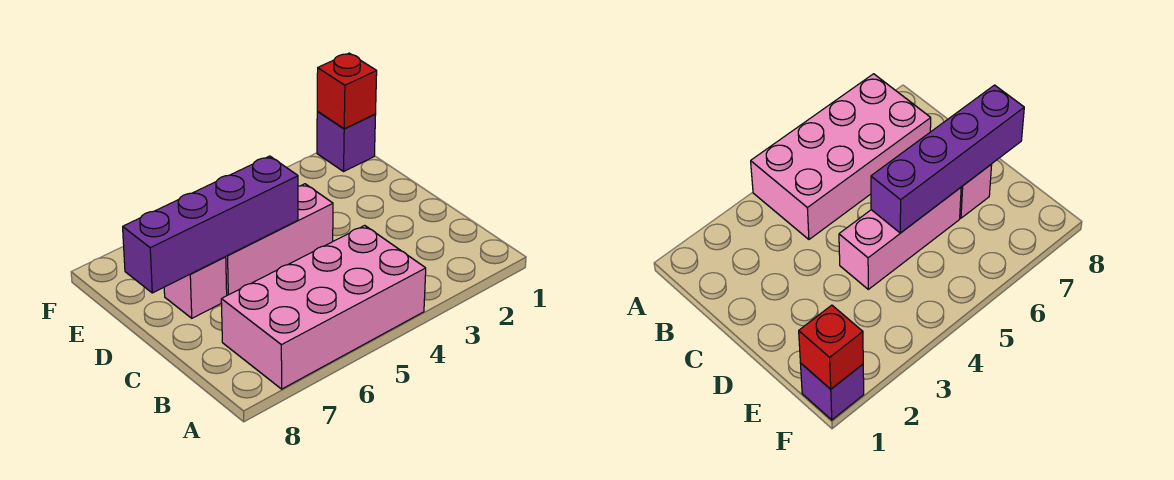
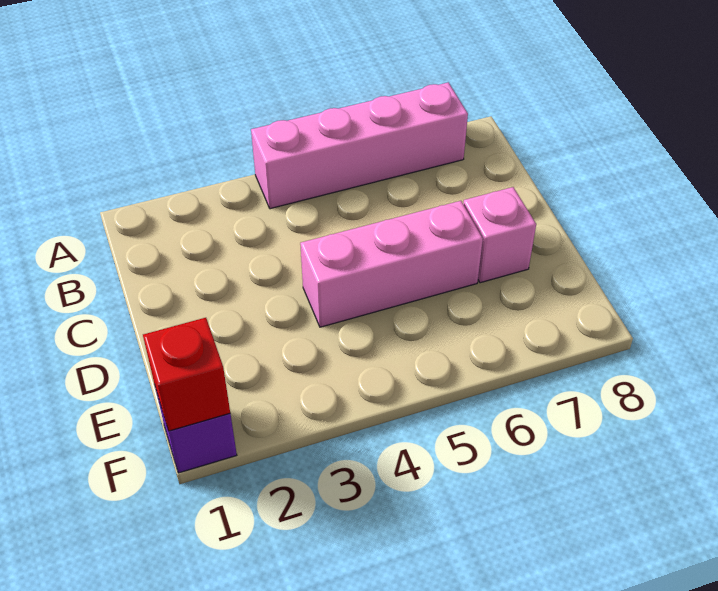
pink 2x4 brick [221,225,426,389] -> pink 1x4 brick [251,82,468,209]
purple 1x4 brick [123,156,298,293] -> none

